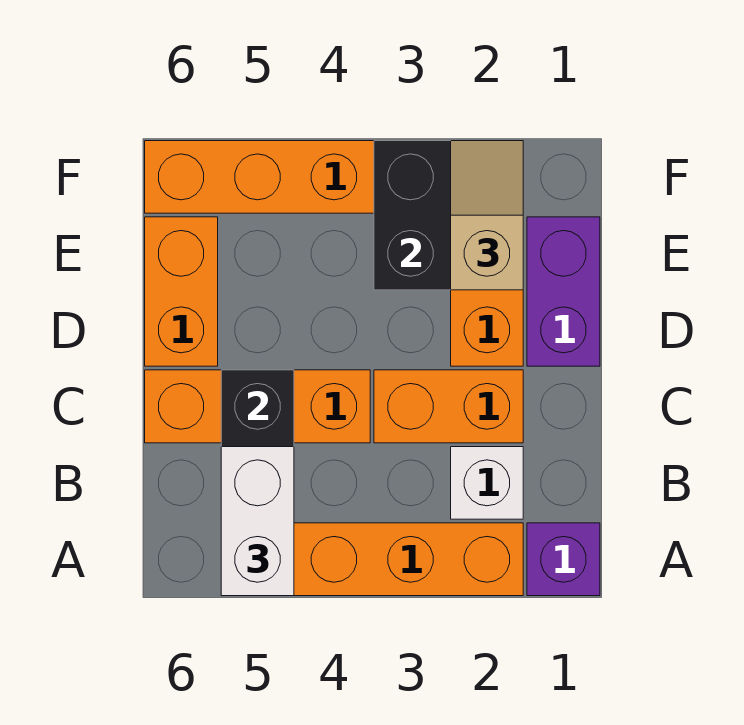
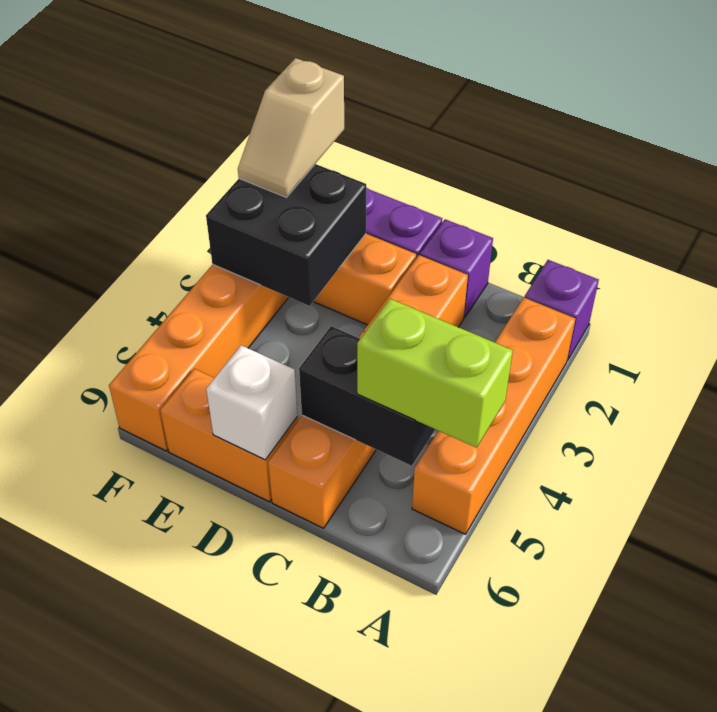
white 1x2 brick [221,447,294,596] -> lime 1x2 brick [357,299,513,448]
white 1x1 brick [451,447,523,519] -> white 1x1 brick moved to [206,345,298,460]
none -> purple 1x1 brick [420,219,493,318]
tan 1x2 slope [451,141,523,290] -> tan 1x2 slope turned to [238,58,344,197]

